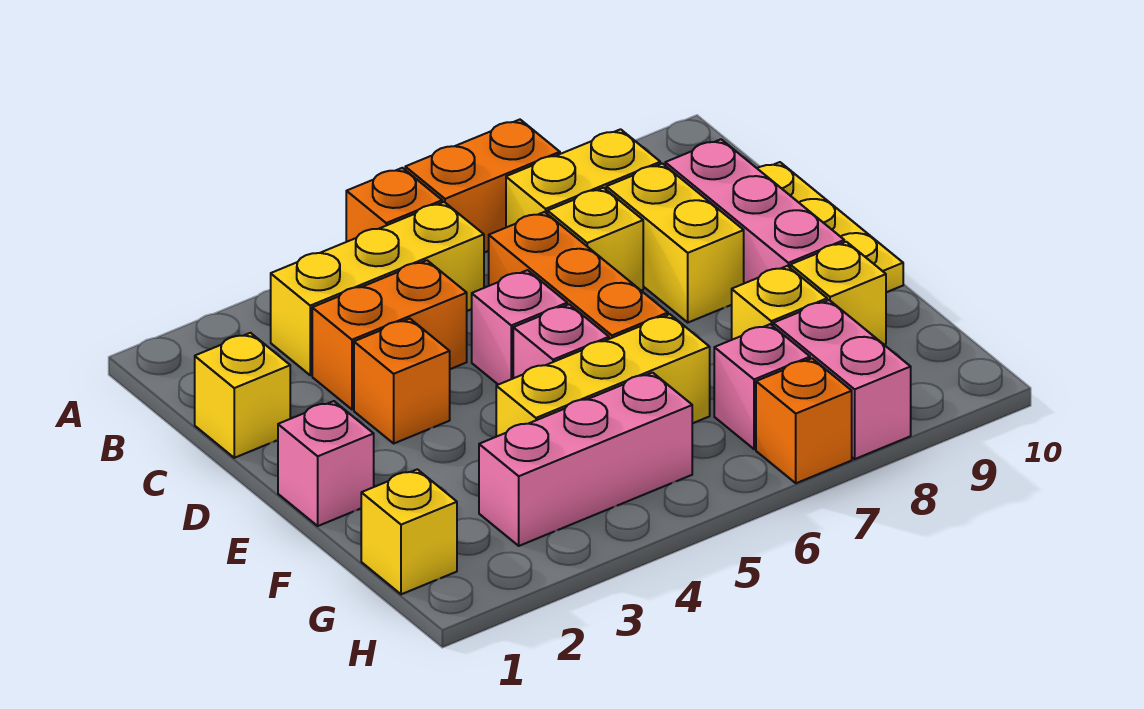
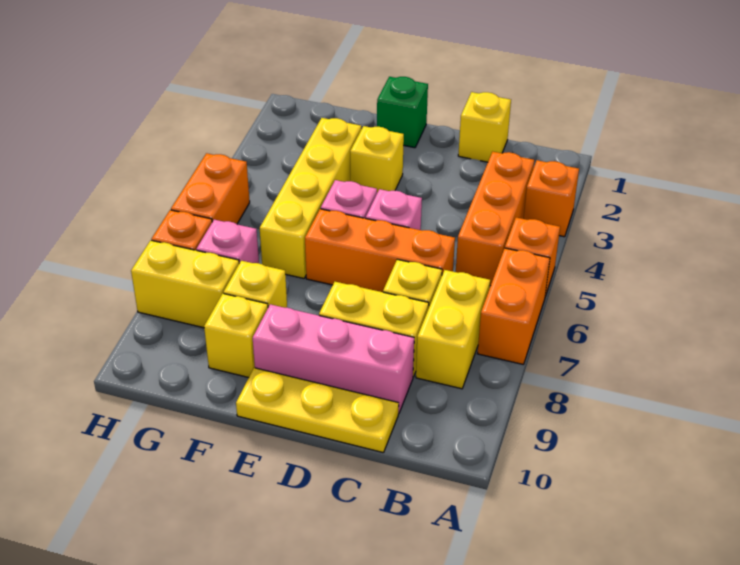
yellow 1x3 brick [271,202,484,375] -> orange 1x3 brick [456,152,534,286]
orange 1x2 brick [312,260,467,409] -> orange 1x2 brick moved to [171,153,250,224]
orange 1x1 brick [354,319,450,443] -> orange 1x1 brick moved to [523,160,579,237]
pink 1x1 brick [278,401,374,526] -> green 1x1 brick [377,77,428,148]
yellow 1x3 brick [496,314,710,437] -> yellow 1x4 brick [260,118,361,278]
yellow 1x1 brick [361,469,457,594] -> yellow 1x1 brick moved to [350,126,404,193]
pink 1x3 brick [479,373,692,546] -> none
pink 1x2 brick [773,300,911,459] -> yellow 1x2 brick [131,240,239,328]

